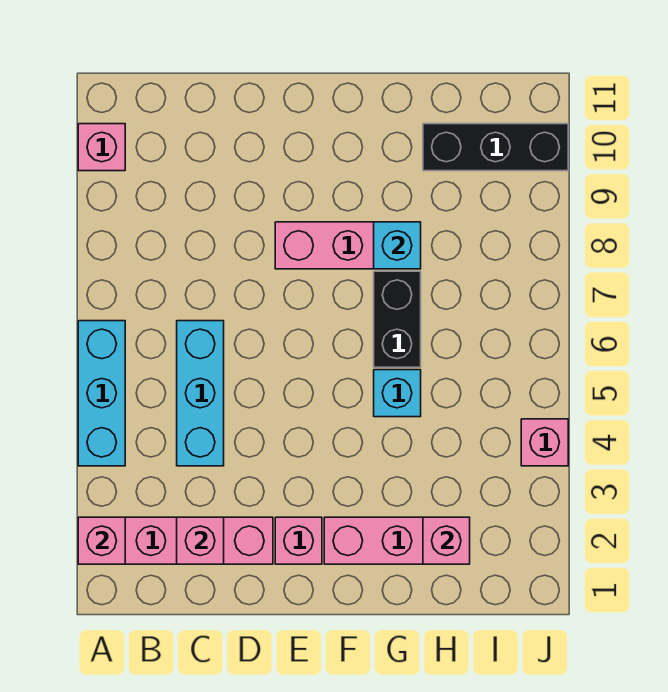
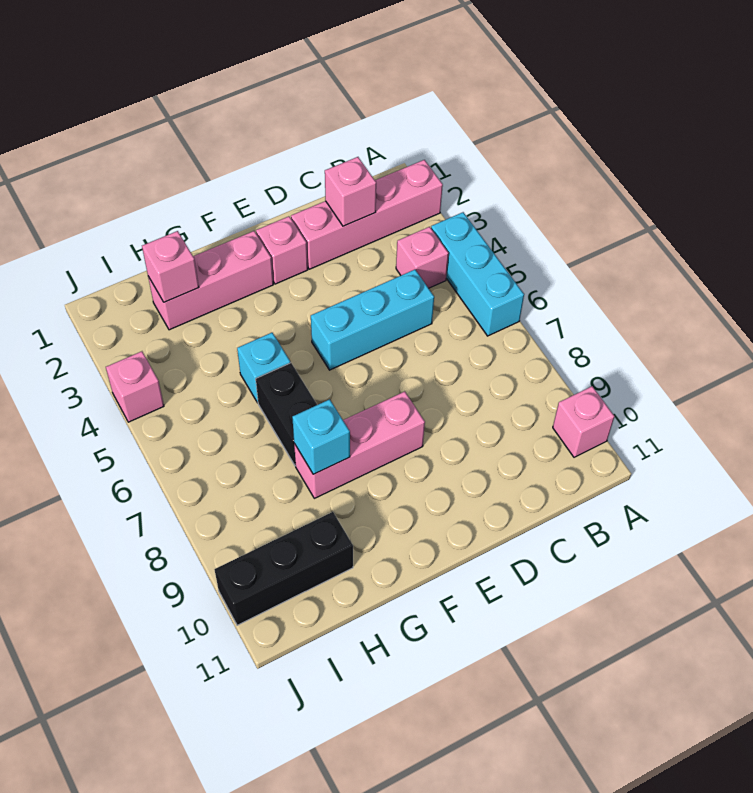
pink 1x1 brick [78,517,125,564] -> pink 1x1 brick moved to [396,227,449,288]
cyan 1x3 brick [177,321,224,466] -> cyan 1x3 brick turned to [311,270,434,370]

